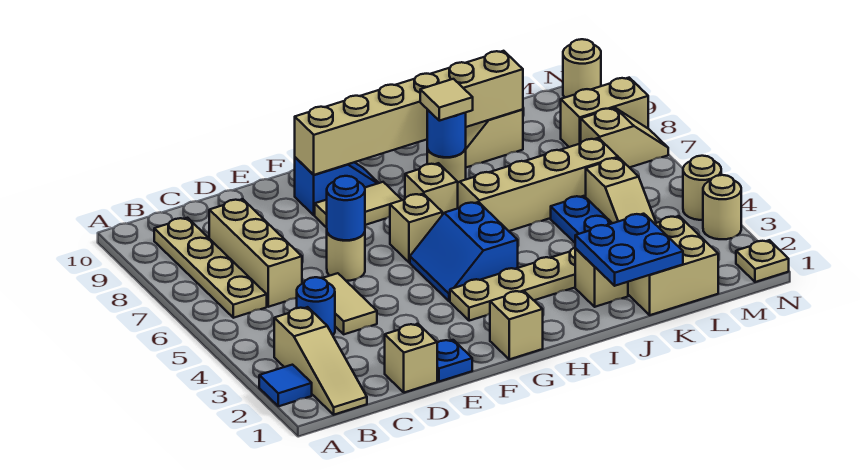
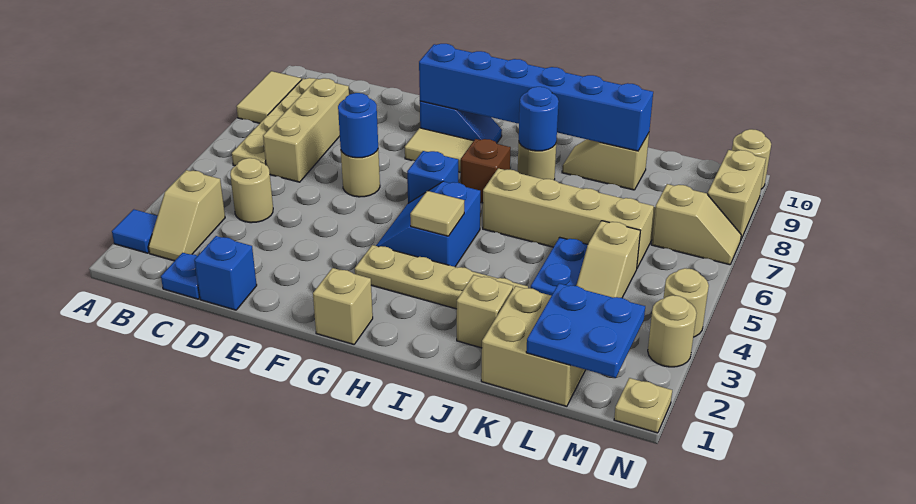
tan 1x3 slope [274,307,367,415] -> tan 1x2 slope [148,170,225,261]
blue 1x1 round brick [297,277,335,335] -> tan 1x1 round brick [230,158,273,223]
tan 1x1 brick [385,324,437,393] -> blue 1x1 brick [194,236,257,310]
tan 1x2 tile [322,273,377,334] -> tan 1x2 tile moved to [236,71,301,123]
blue 1x1 plate [437,340,472,382] -> blue 1x1 plate moved to [161,253,200,299]
tan 1x6 brick [295,51,523,175] -> blue 1x6 brick [419,44,653,151]
tan 1x1 brick [390,194,442,262] -> blue 1x1 brick [407,151,458,203]
tan 1x1 brick [405,163,458,215] -> brown 1x1 brick [461,139,511,203]
tan 1x1 tile [420,79,473,121] -> tan 1x1 tile moved to [410,191,464,236]
blue 2x2 plate [575,214,683,286] -> blue 2x2 plate moved to [526,283,645,378]
tan 1x2 brick [561,78,648,147] -> tan 1x2 brick turned to [708,150,766,239]

